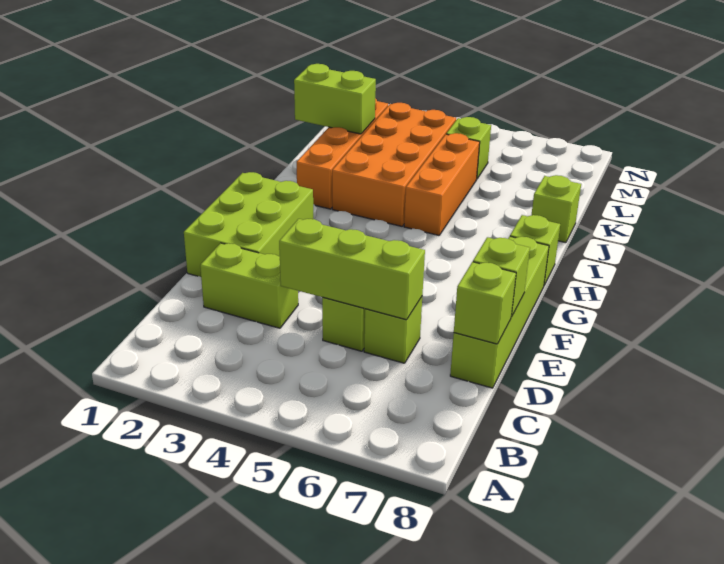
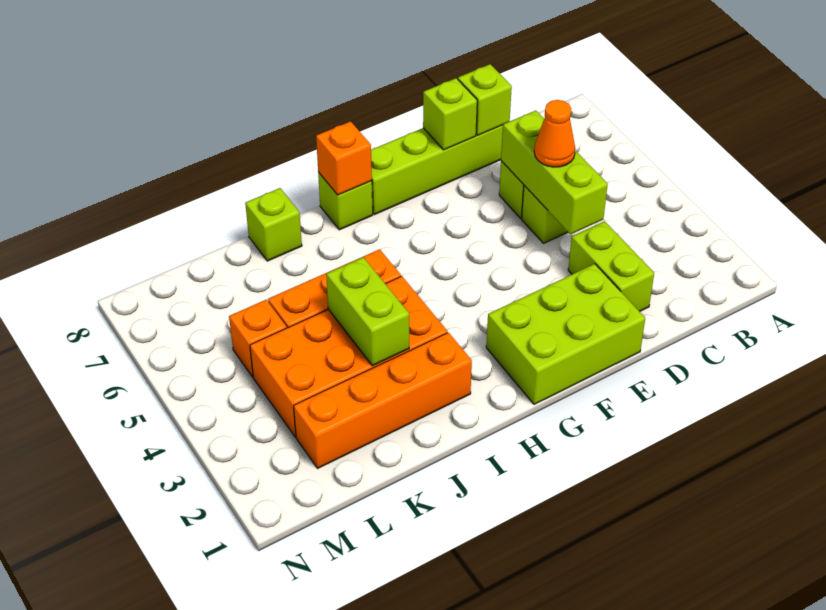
none -> orange 1x1 cone [534,100,575,167]
none -> orange 1x1 brick [316,121,372,195]
lime 1x2 brick [294,64,376,134] -> lime 1x2 brick moved to [326,257,409,366]
lime 1x1 brick [447,117,491,179] -> orange 1x1 brick [229,300,287,377]

